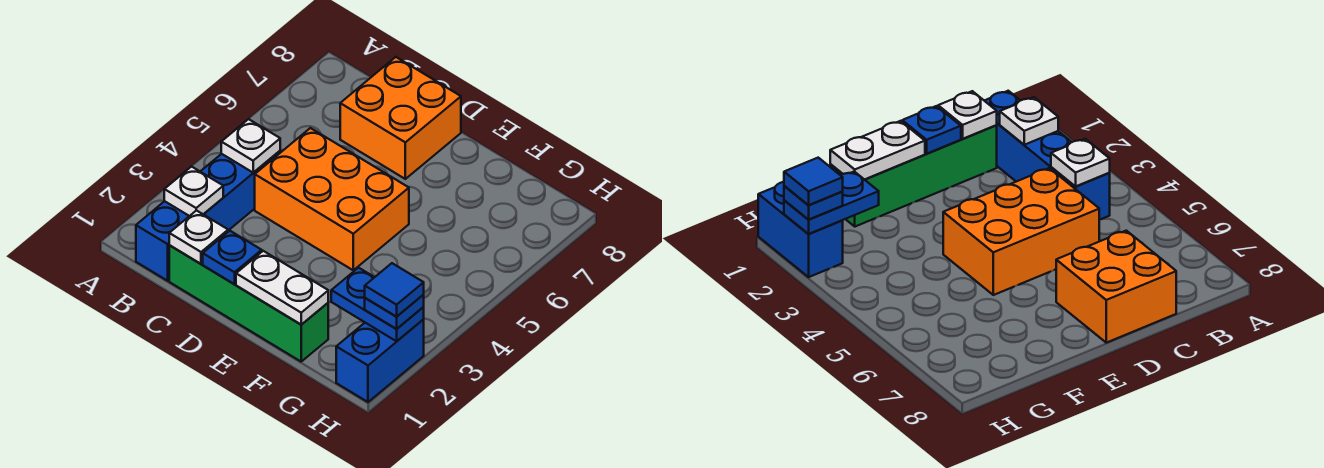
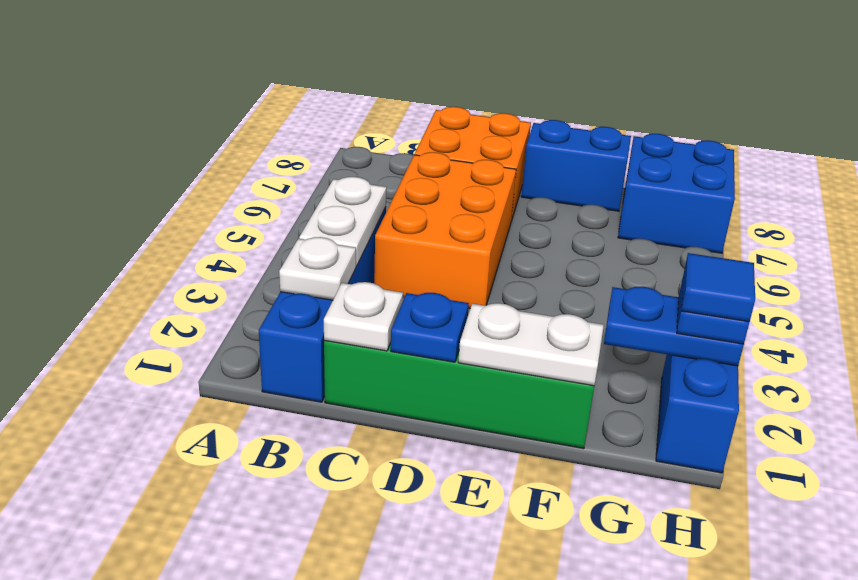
white 1x1 plate [221,119,280,173] -> white 1x2 plate [299,177,387,266]
orange 2x3 brick [255,128,409,270] -> orange 2x3 brick turned to [374,152,516,308]
none -> blue 1x2 brick [521,120,631,211]
none -> blue 2x2 brick [618,134,735,253]

